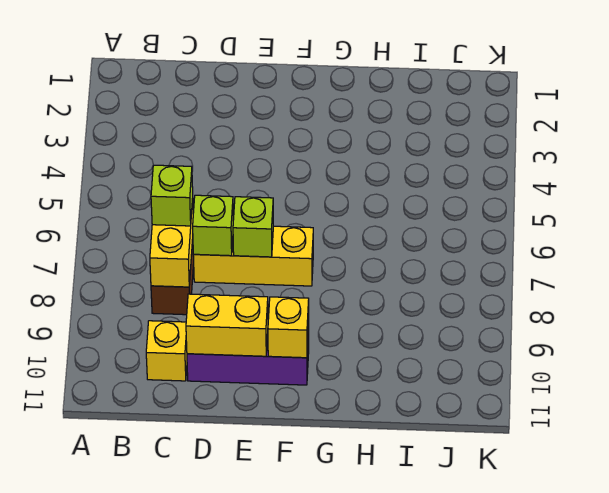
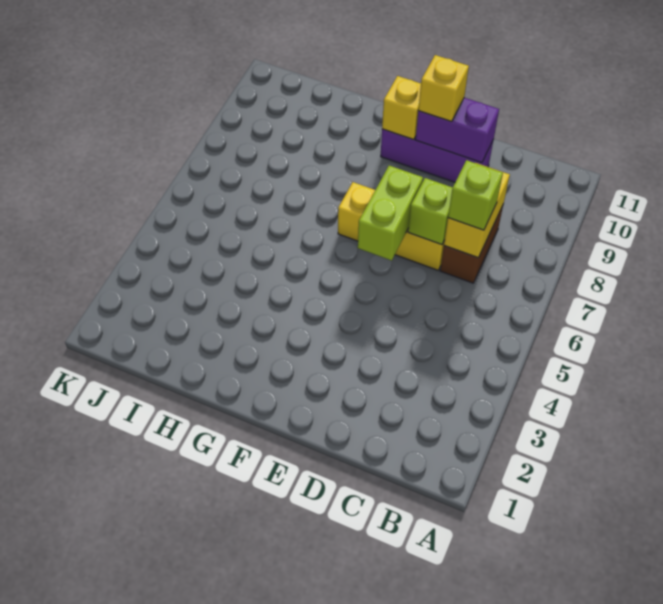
yellow 1x1 brick [146,321,187,381] -> yellow 1x1 brick moved to [418,55,469,121]
yellow 1x2 brick [186,294,268,356] -> purple 1x2 brick [416,98,499,163]
lime 1x1 brick [233,197,273,257] -> lime 1x2 brick [358,166,423,261]

